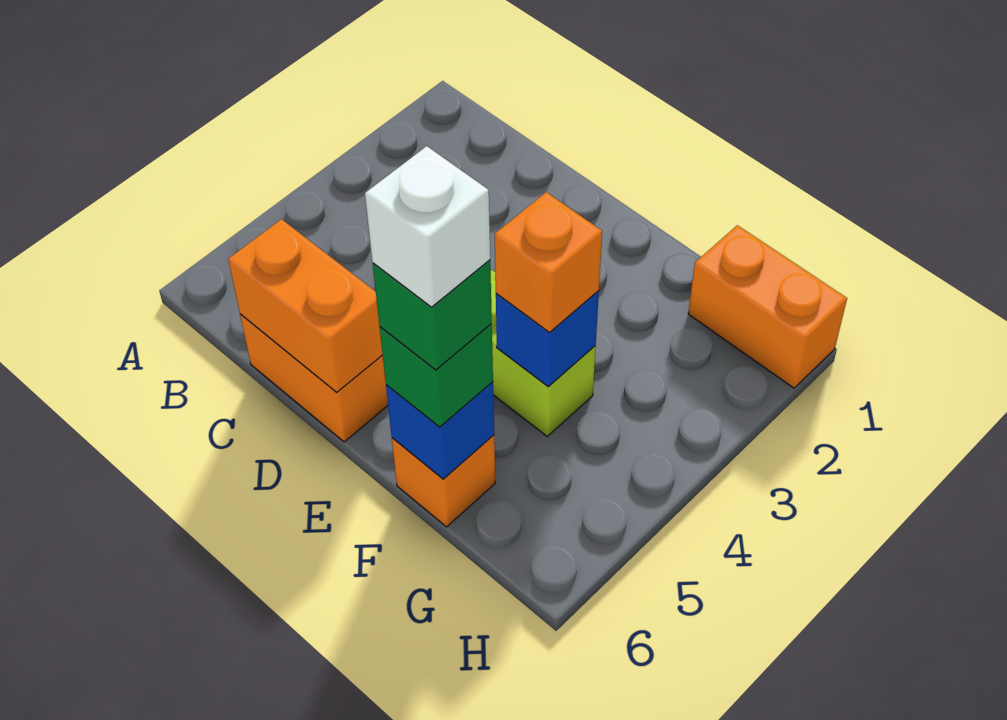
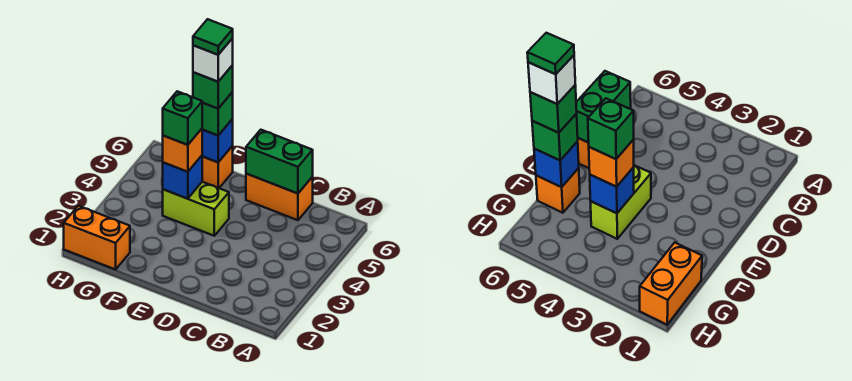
orange 1x2 brick [228,219,383,392] -> green 1x2 brick [246,130,313,193]
none -> green 1x1 brick [163,91,202,145]
none -> green 1x1 tile [193,19,233,55]

